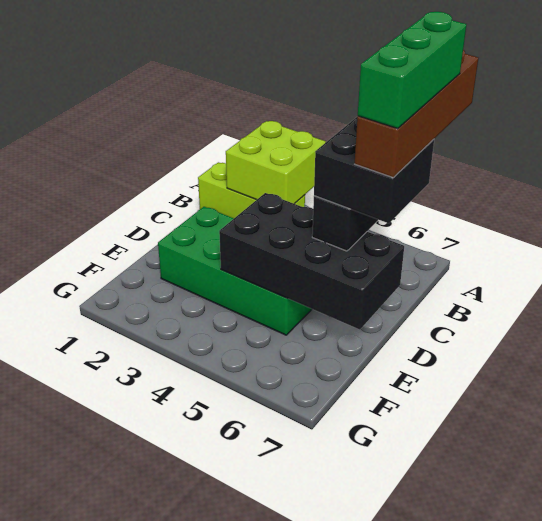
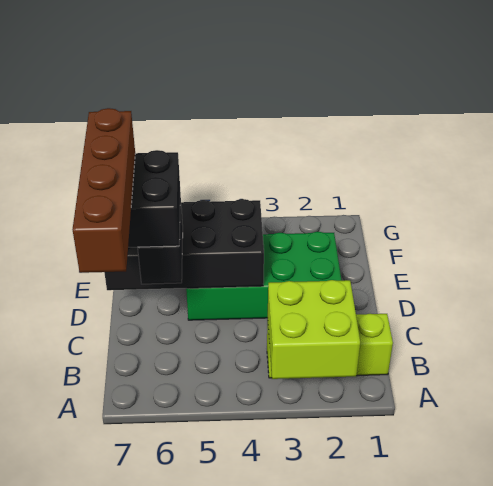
green 1x3 brick [358,12,467,129] -> none

